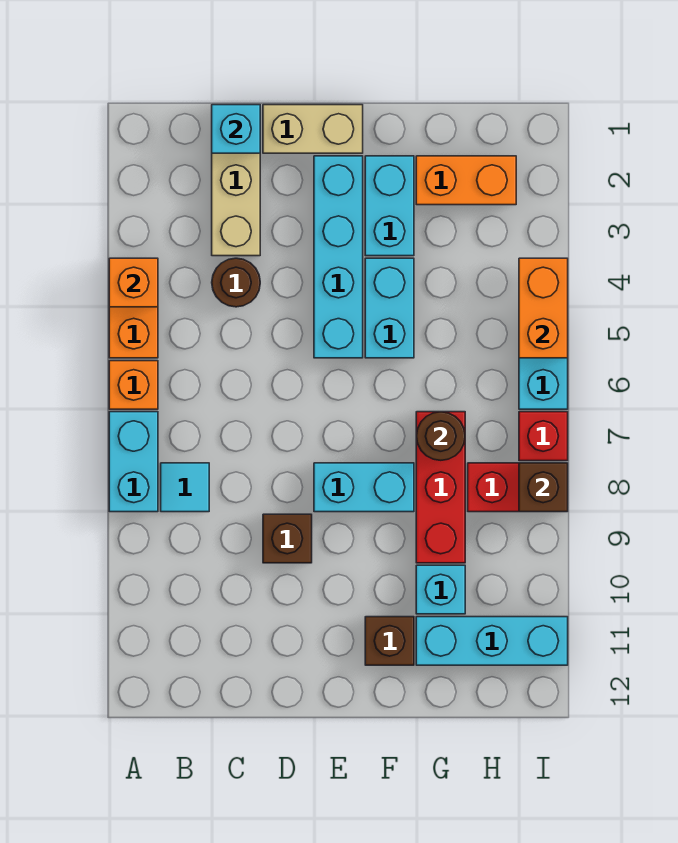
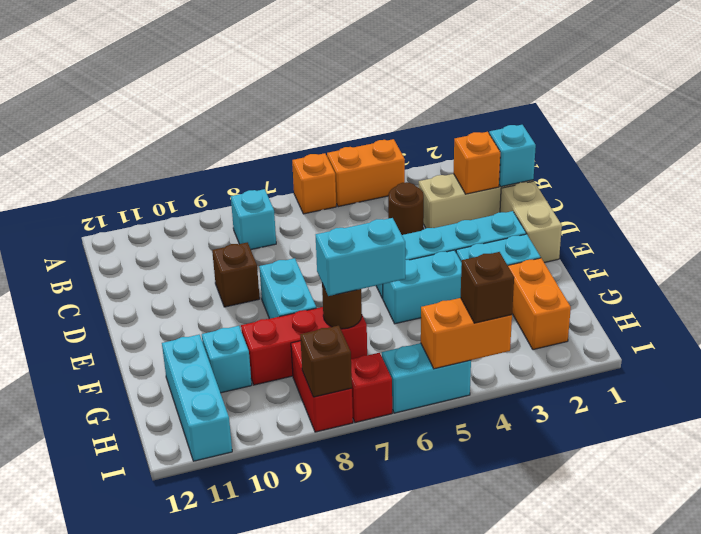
orange 1x1 brick [109,258,158,307] -> orange 1x1 brick moved to [454,132,500,194]
cyan 1x2 brick [109,412,158,512] -> cyan 1x2 brick moved to [316,218,405,296]
cyan 1x1 tile [161,463,209,512] -> cyan 1x1 brick [231,189,276,250]
brown 1x1 brick [365,617,414,665] -> brown 1x1 brick moved to [461,252,514,323]

